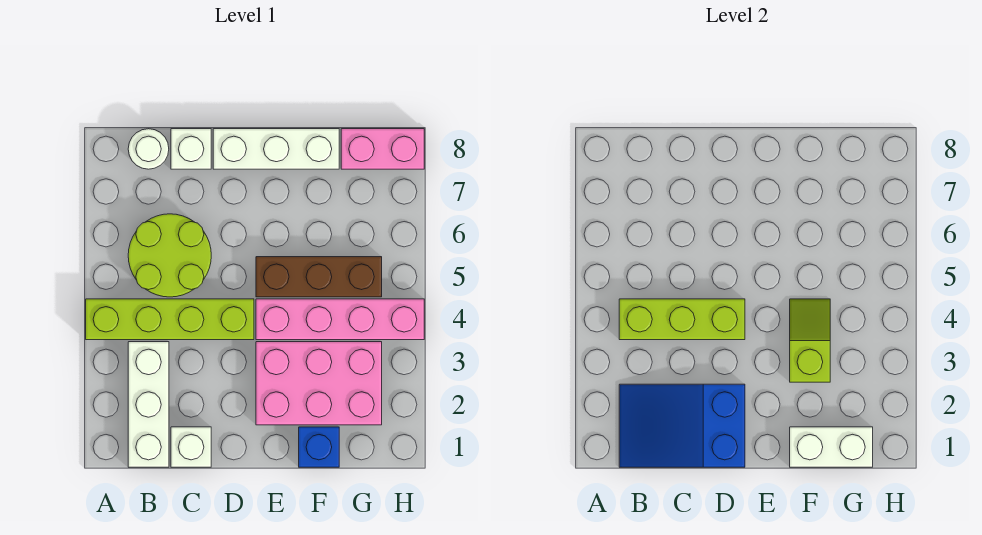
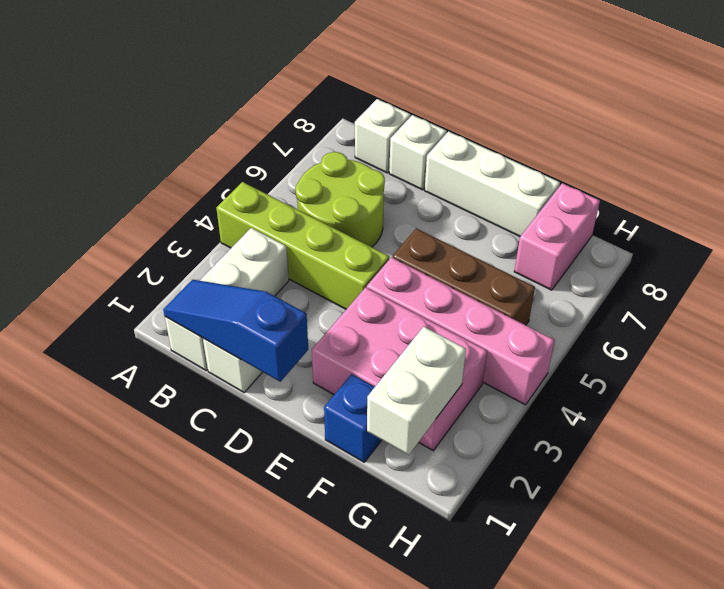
blue 2x3 slope [619,384,745,467] -> blue 1x3 slope [163,280,308,382]
lime 1x3 brick [619,299,745,340] -> none
white 1x1 round brick [128,129,169,169] -> white 1x1 brick [355,99,411,173]
white 1x2 brick [790,427,873,467] -> white 1x2 brick turned to [367,327,466,455]
lime 1x2 slope [790,299,830,382] -> none
pink 1x2 brick [341,129,424,169] -> pink 1x2 brick turned to [514,183,600,290]

